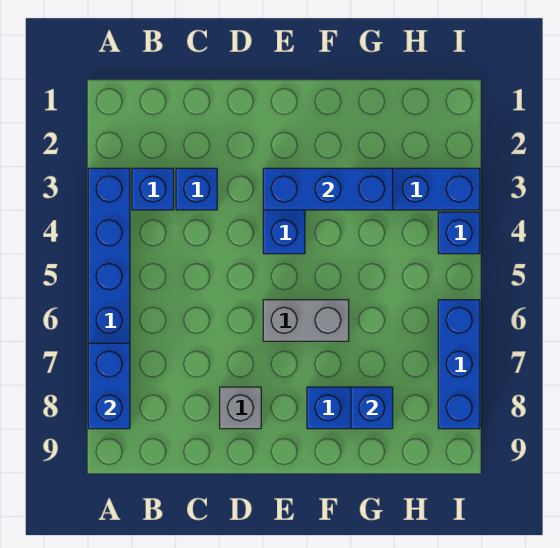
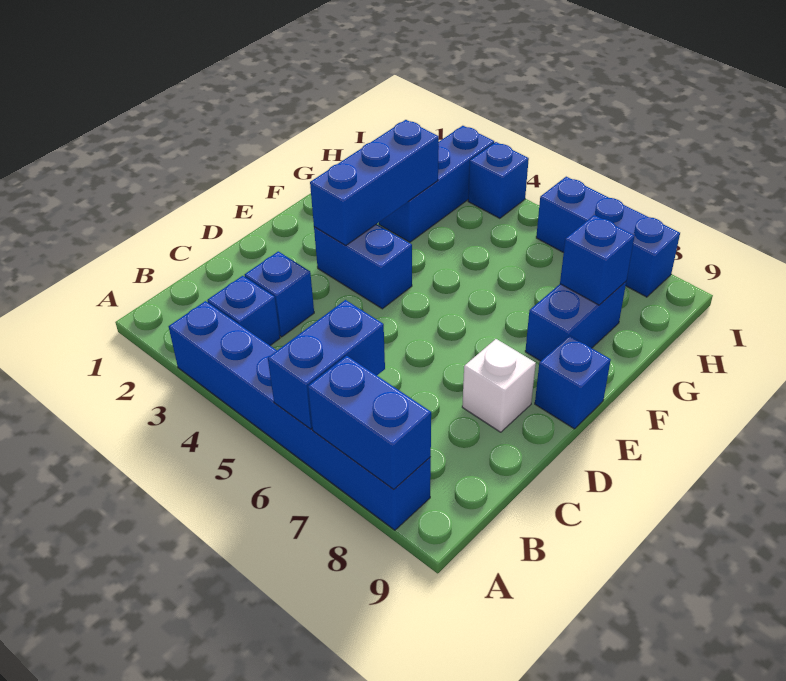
none -> blue 1x2 brick [268,300,385,429]
grey 1x1 brick [220,387,261,429] -> white 1x1 brick [462,339,536,432]
grey 1x2 brick [263,300,349,341] -> none
none -> blue 1x1 brick [535,336,611,429]

